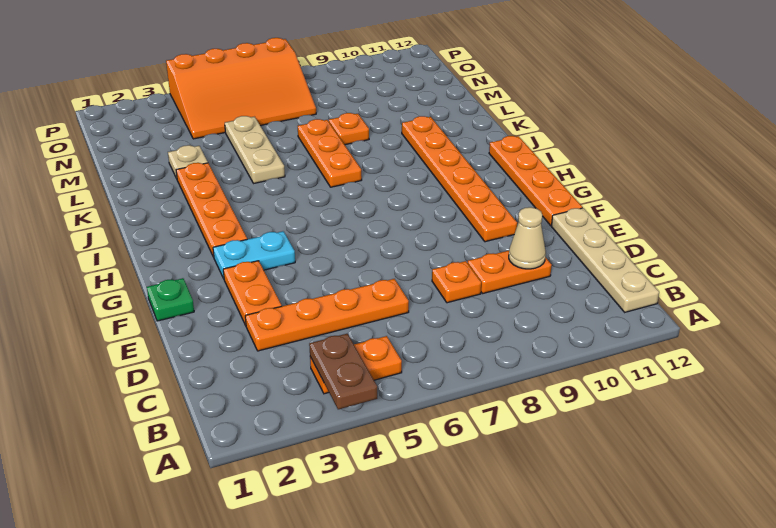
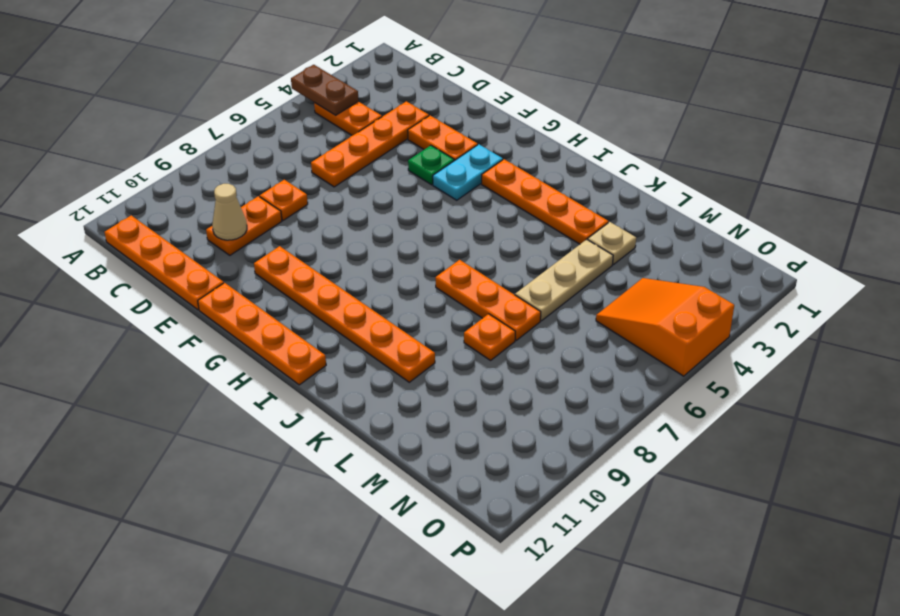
orange 1x2 plate [310,336,402,394] -> orange 1x2 plate turned to [314,102,382,135]
tan 1x4 plate [552,208,659,312] -> orange 1x4 plate [105,215,224,310]
green 1x1 plate [147,278,194,321] -> green 1x1 plate moved to [408,145,454,185]
tan 1x3 plate [225,116,285,183] -> tan 1x3 plate turned to [515,239,613,321]
orange 3x4 slope [166,38,316,139] -> orange 2x3 slope [596,278,734,376]

